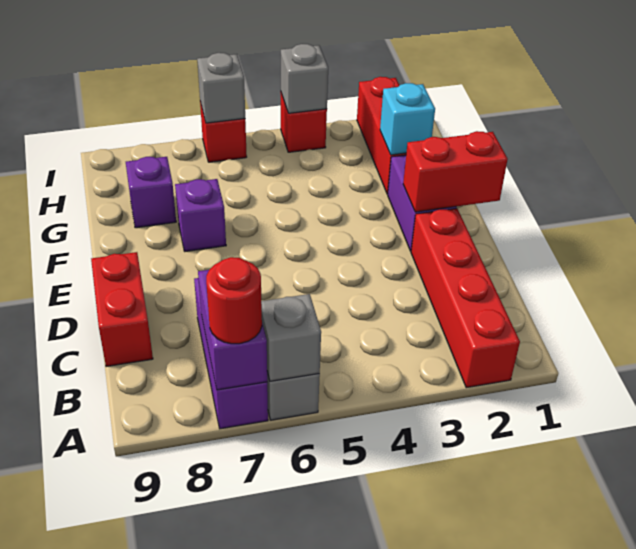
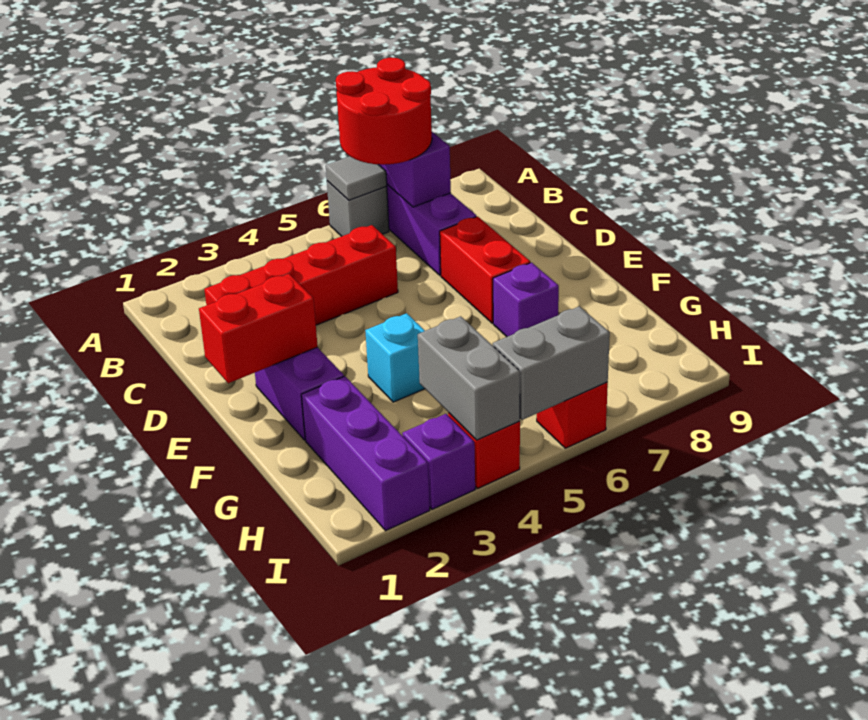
red 1x4 brick [411,208,520,388] -> red 1x4 brick turned to [204,225,398,325]
grey 1x1 brick [261,294,321,381] -> grey 1x1 tile [326,156,387,200]
red 1x1 round brick [206,257,262,344] -> red 2x2 round brick [336,58,432,165]
red 1x2 brick [91,252,153,367] -> red 1x2 brick moved to [440,216,530,323]
red 1x3 brick [357,77,406,194] -> purple 1x3 brick [301,376,430,531]
cyan 1x1 brick [380,83,435,155] -> cyan 1x1 brick moved to [365,313,425,402]
purple 1x1 brick [126,157,176,228] -> purple 1x1 brick moved to [402,414,475,509]
grey 1x1 brick [281,44,328,113] -> grey 1x2 brick [418,316,520,440]
grey 1x1 brick [197,53,245,123] -> grey 1x2 brick [493,306,610,420]

